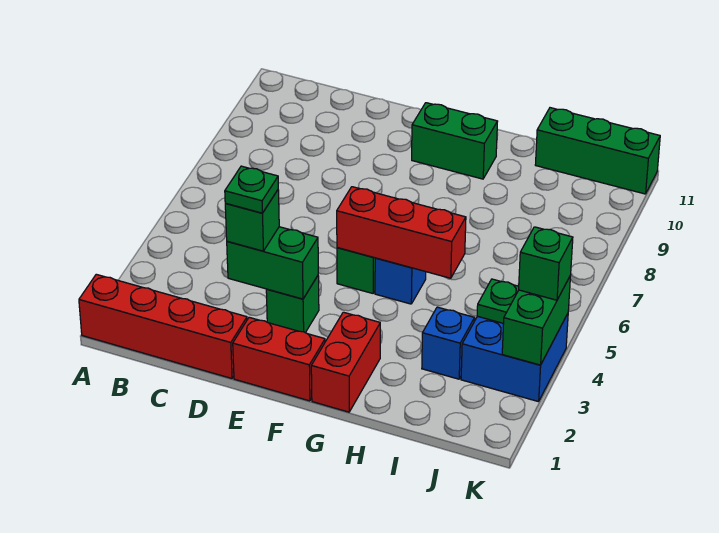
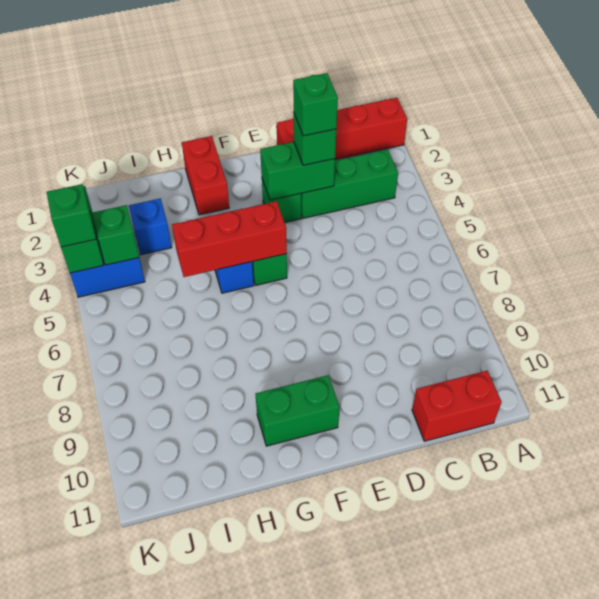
green 1x1 plate [225,166,278,213] -> green 1x1 brick [293,73,338,136]
red 1x2 brick [233,317,325,401] -> red 1x2 brick moved to [412,371,502,441]
green 1x3 brick [535,108,660,194] -> green 1x3 brick moved to [301,149,398,218]
green 1x1 plate [477,279,519,324] -> green 1x1 brick [93,205,139,265]

